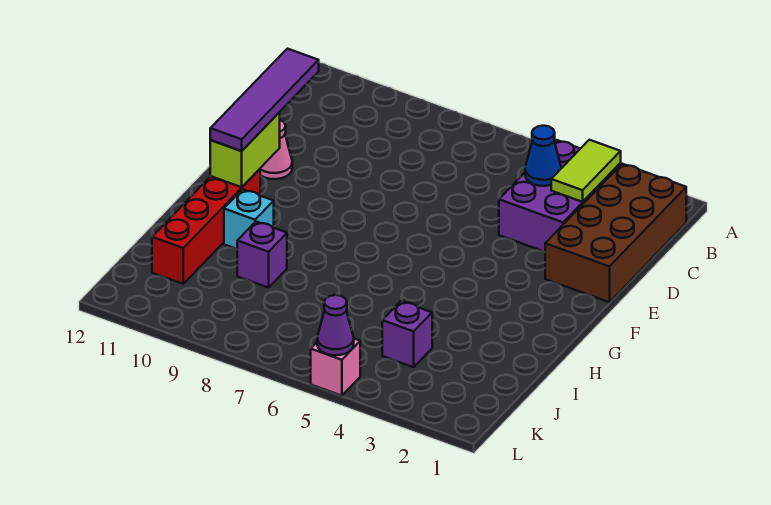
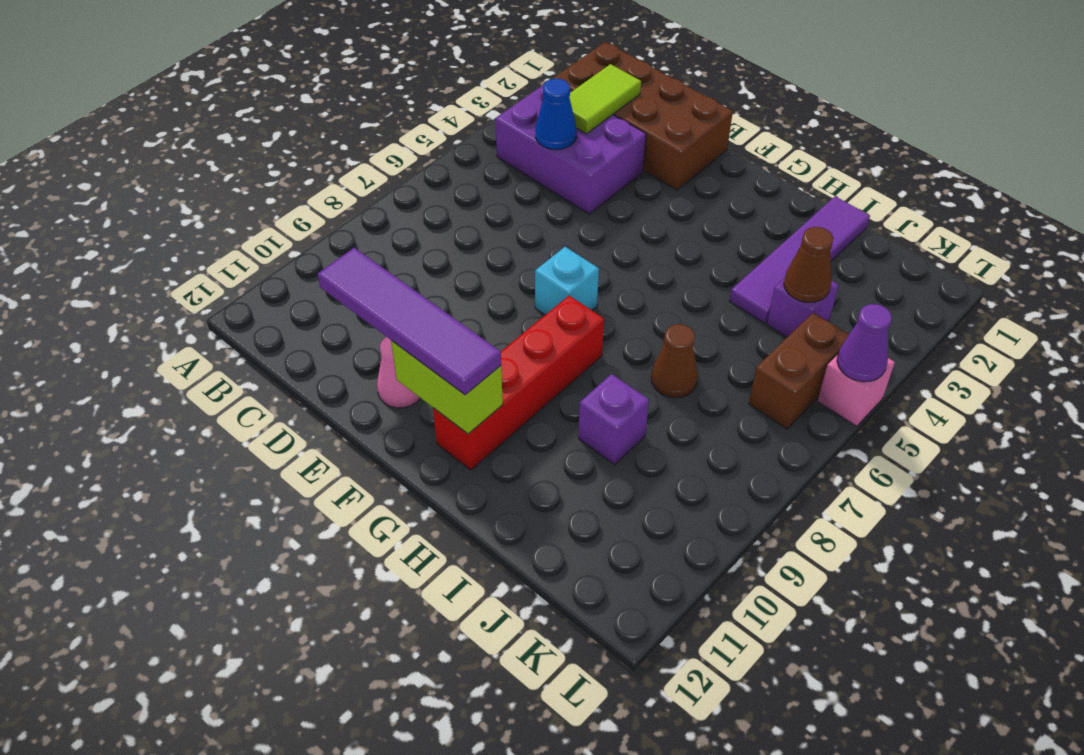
lime 1x2 tile [551,140,621,202] -> lime 1x2 tile turned to [569,64,641,134]
red 1x4 brick [152,169,260,284] -> red 1x4 brick turned to [433,296,604,470]
cyan 1x1 brick [224,189,274,249] -> cyan 1x1 brick moved to [535,247,599,315]
none -> purple 1x4 tile [730,196,870,323]
none -> brown 1x1 cone [651,324,698,398]
none -> brown 1x1 cone [784,227,833,302]
none -> brown 1x2 brick [749,313,849,429]

